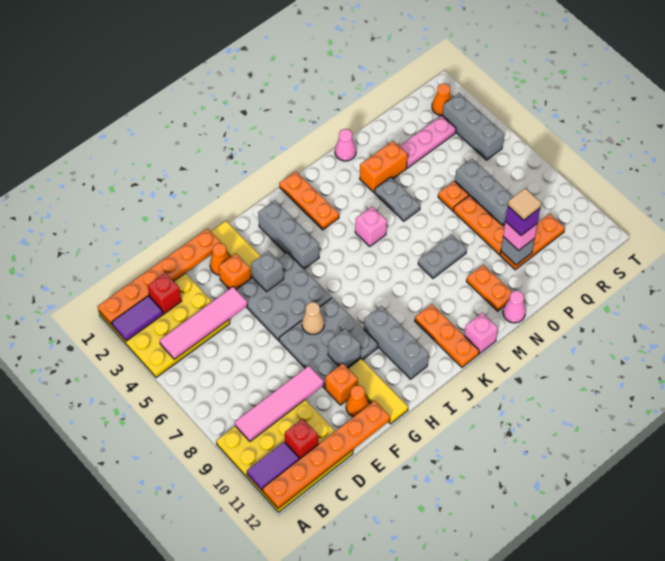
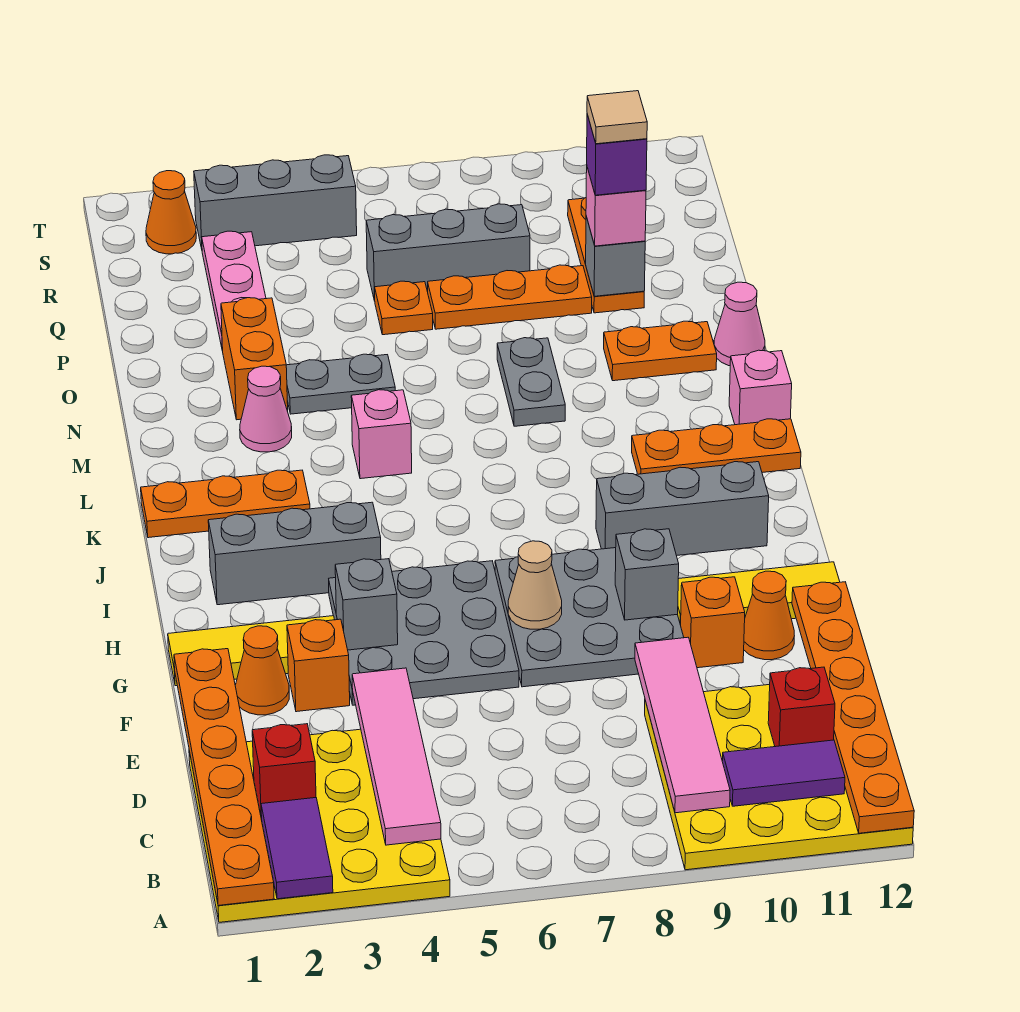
purple 1x2 tile [247,442,299,491] -> purple 1x2 tile turned to [722,740,845,806]
pink 1x1 cone [335,129,356,161] -> pink 1x1 cone moved to [240,366,292,452]

